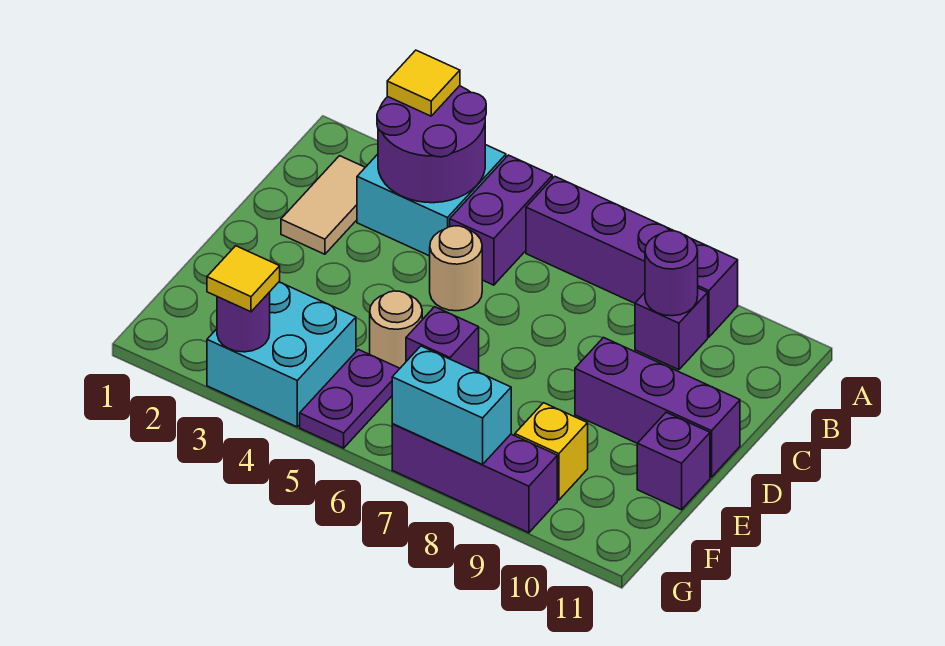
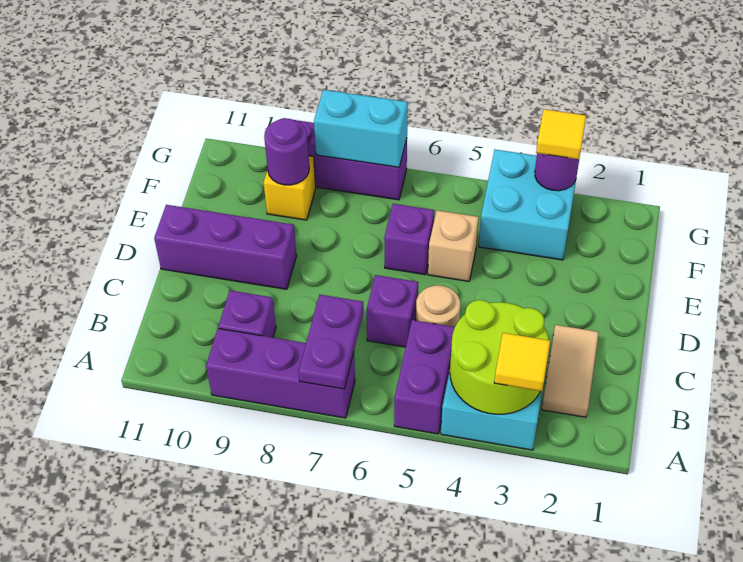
purple 2x2 round brick [377,86,486,203] -> lime 2x2 round brick [450,300,549,414]
purple 1x4 brick [526,176,738,337] -> purple 1x3 brick [206,328,355,418]
purple 1x1 round brick [645,231,698,316] -> purple 1x1 round brick moved to [264,118,309,185]
tan 1x1 round brick [370,291,422,368] -> tan 1x1 brick [428,210,479,281]
purple 1x1 brick [637,412,710,510] -> purple 1x1 brick moved to [366,275,418,347]
purple 1x2 plate [300,349,400,448] -> purple 1x2 plate moved to [299,295,364,389]

